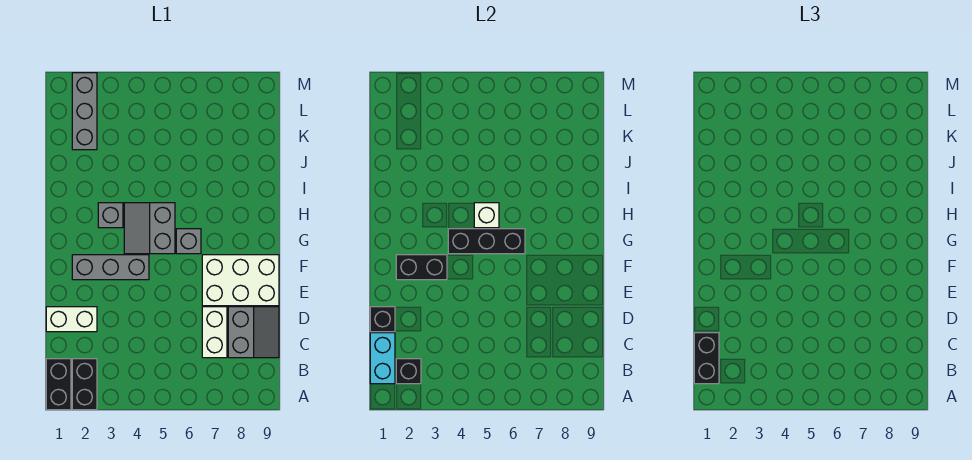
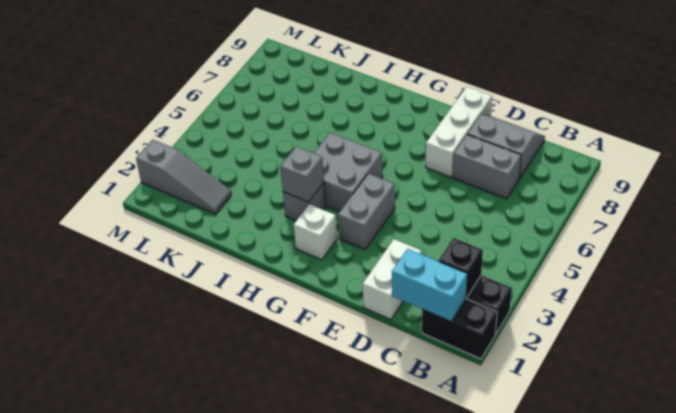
black 1x2 brick [694,333,719,384] -> none
white 1x2 brick [202,307,227,358] -> grey 1x2 brick [453,135,521,199]
black 1x1 brick [370,307,395,332] -> none
white 2x3 brick [202,255,279,306] -> white 1x3 brick [426,87,492,177]
grey 1x3 brick [72,255,149,280] -> grey 1x2 brick [338,174,395,249]
black 1x2 brick [396,255,447,280] -> none
grey 2x2 slope [124,203,175,254] -> grey 2x2 brick [314,132,383,211]
black 1x3 brick [448,229,525,254] -> none
grey 1x1 brick [176,229,201,254] -> grey 1x1 brick moved to [280,146,324,202]
white 1x1 brick [474,203,499,228] -> white 1x1 brick moved to [294,204,337,260]
grey 1x3 brick [72,73,97,150] -> grey 1x3 slope [136,140,231,214]

